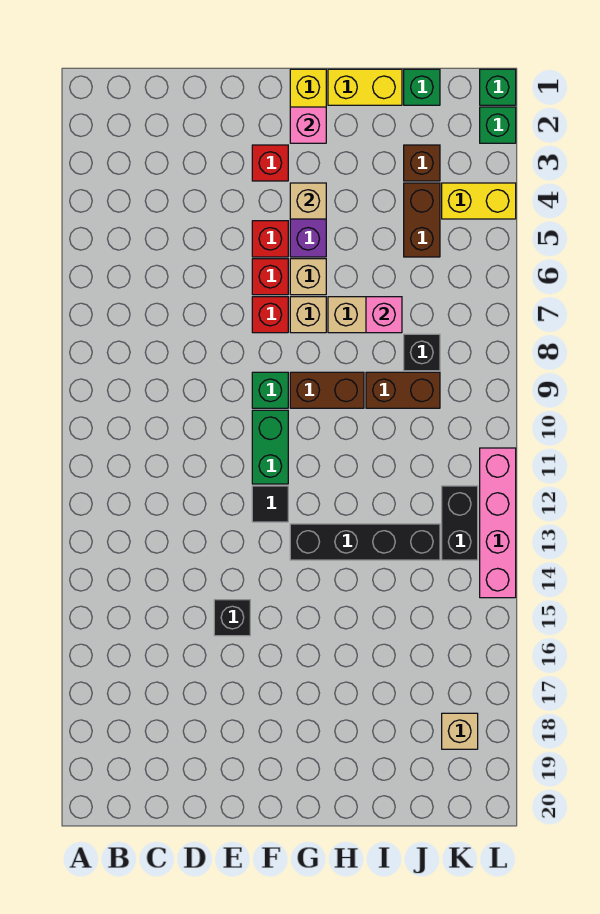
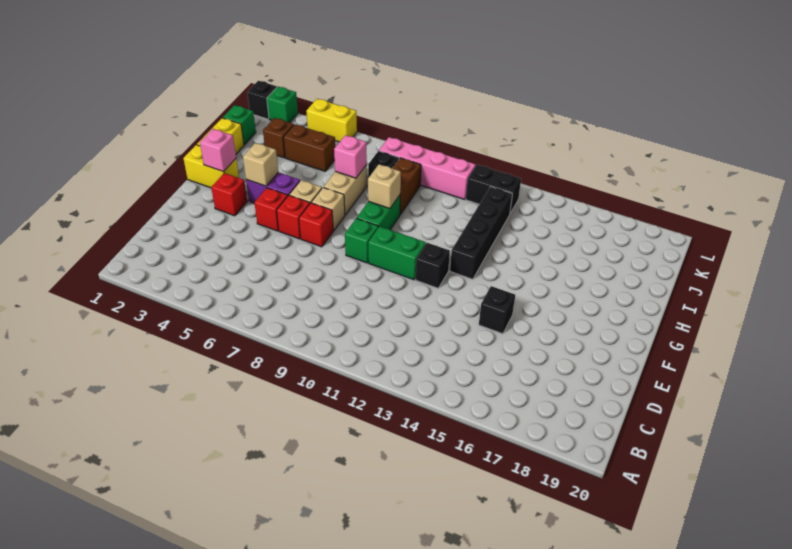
black 1x1 tile [252,486,288,522] -> black 1x1 brick [416,243,450,288]
brown 1x2 brick [290,372,364,408] -> green 1x2 brick [357,195,400,230]
yellow 1x2 brick [442,183,516,219] -> yellow 1x2 brick turned to [307,99,357,142]
tan 1x1 brick [442,713,478,749] -> tan 1x1 brick moved to [368,164,401,209]
green 1x1 brick [480,69,516,105] -> black 1x1 brick [247,81,277,119]
pink 1x4 brick [480,448,516,598] -> pink 1x4 brick moved to [379,137,475,199]

